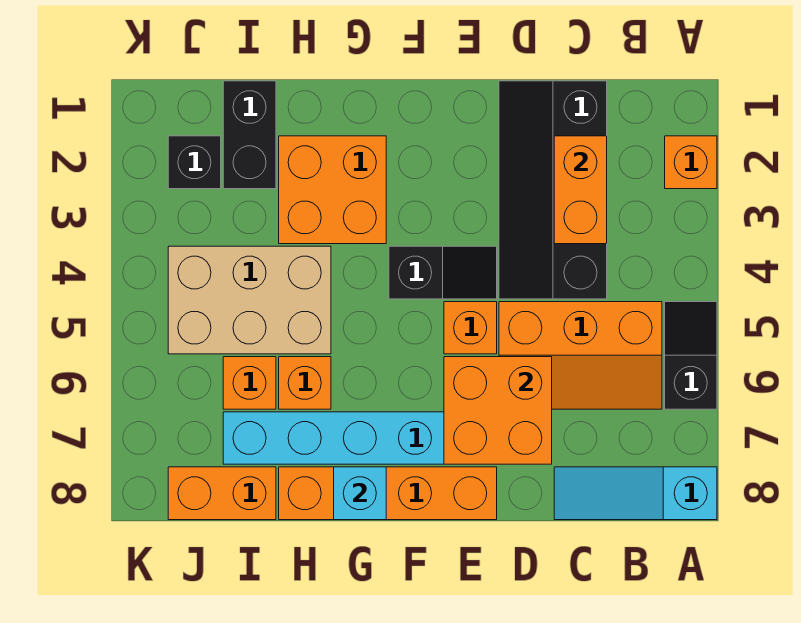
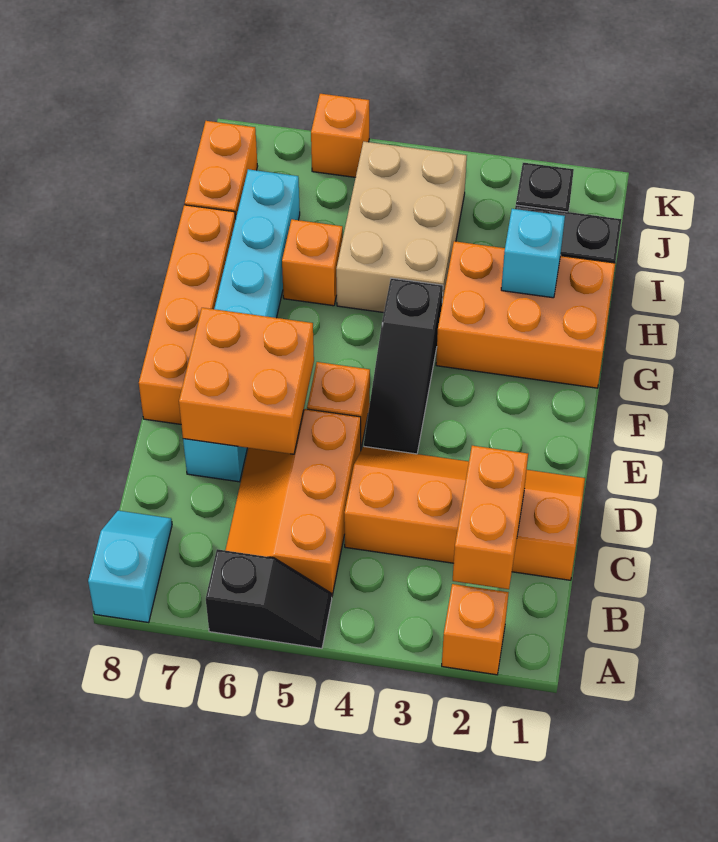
cyan 1x3 slope [554,467,717,520] -> cyan 1x2 slope [88,511,172,623]
black 2x4 slope [499,81,607,299] -> orange 2x4 slope [344,446,585,580]
orange 1x2 brick [554,136,607,244] -> orange 1x2 brick turned to [453,446,528,589]
black 1x2 slope [389,246,497,299] -> black 1x3 slope [364,278,443,454]
orange 2x2 brick [279,136,386,244] -> orange 2x3 brick [436,241,615,388]
cyan 1x1 brick [334,467,386,520] -> cyan 1x1 brick moved to [501,209,565,298]
orange 1x1 brick [223,357,276,409] -> orange 1x1 brick moved to [311,94,369,177]

